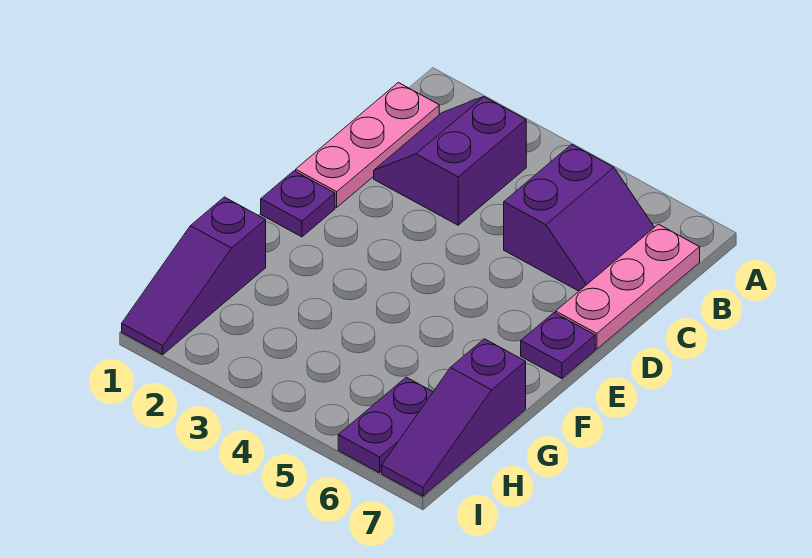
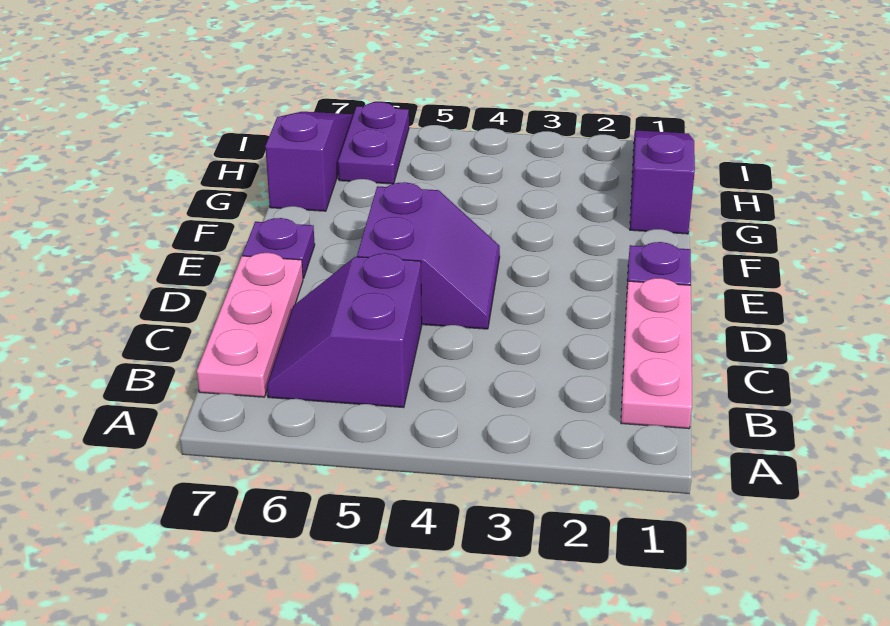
purple 2x2 slope [374,97,526,225] -> purple 2x2 slope moved to [357,182,500,329]

